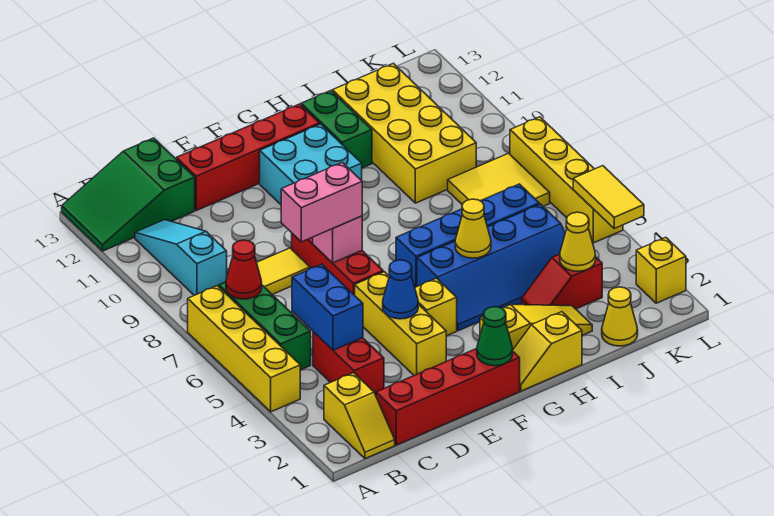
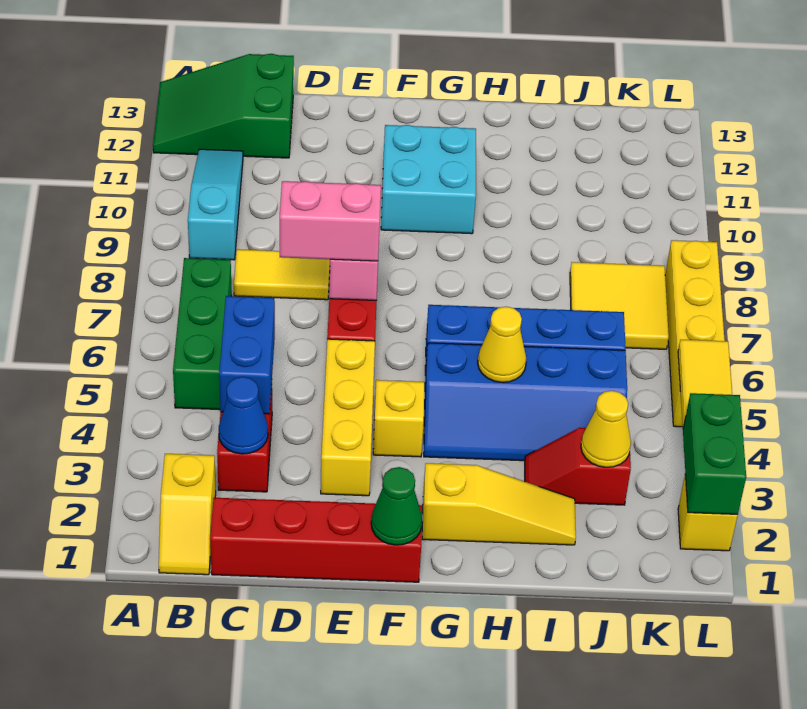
yellow 1x4 brick [188,286,300,412] -> none
red 1x1 cone [226,240,262,299] -> none
red 1x4 brick [176,104,320,210] -> none
blue 1x1 cone [383,260,418,319] -> blue 1x1 cone moved to [219,377,268,454]
yellow 1x2 slope [513,312,582,391] -> none
green 1x2 brick [301,91,372,168] -> green 1x2 brick moved to [683,393,746,515]
yellow 2x4 brick [332,63,476,203] -> none
yellow 1x1 cone [602,287,638,346] -> none

